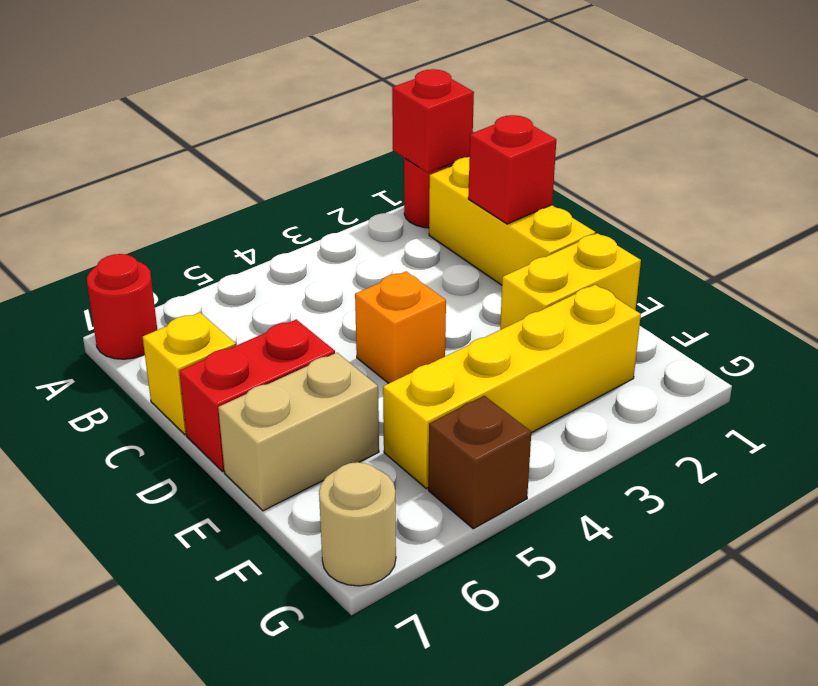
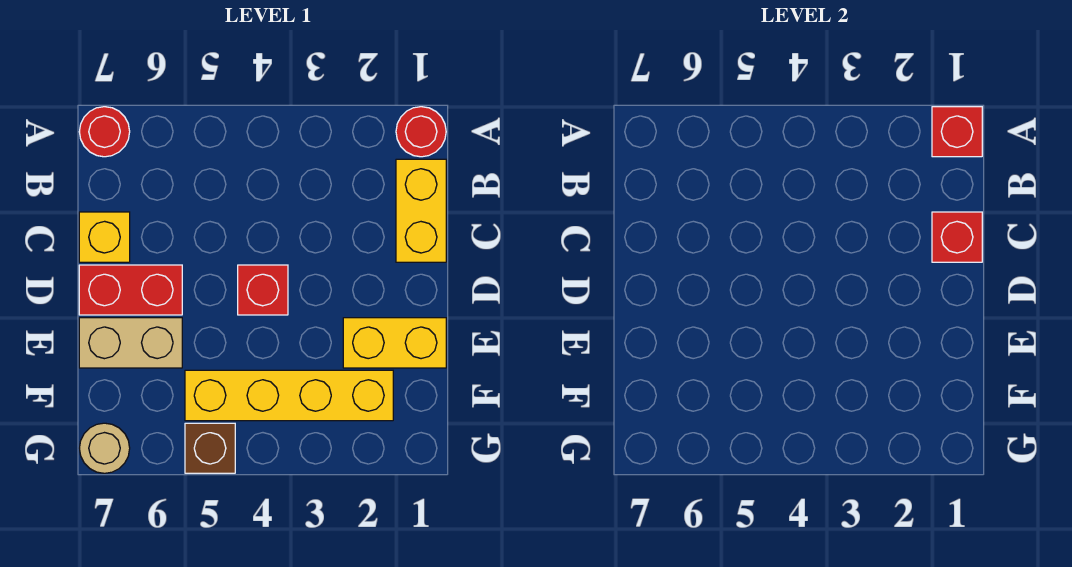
yellow 1x3 brick [429,157,595,285] -> yellow 1x2 brick [396,159,446,262]
orange 1x1 brick [355,272,446,383] -> red 1x1 brick [238,265,288,315]

